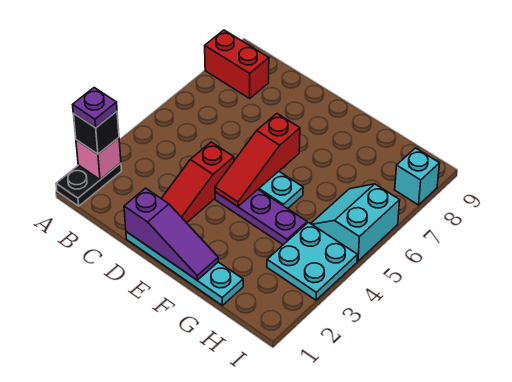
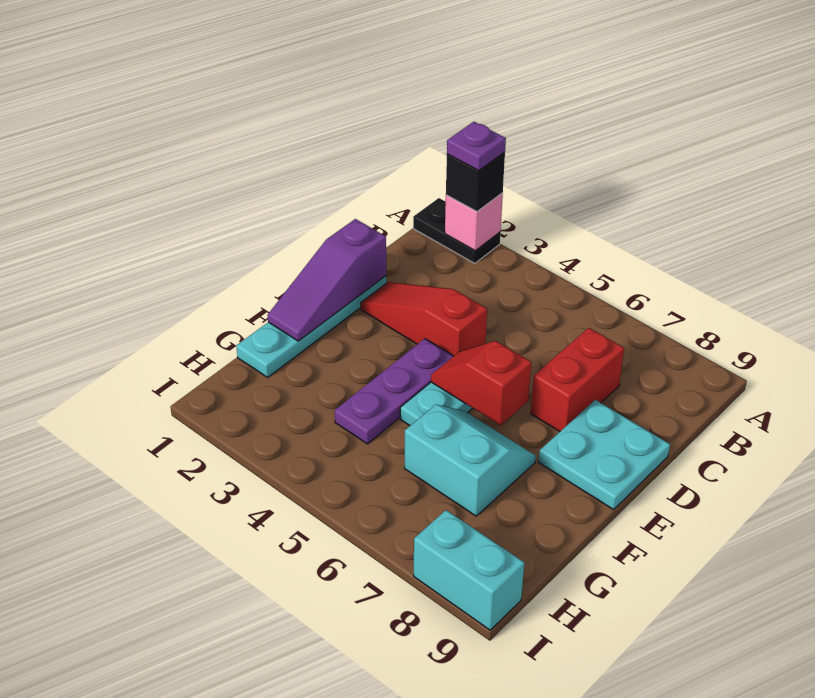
red 1x2 brick [205,30,269,98] -> red 1x2 brick moved to [531,328,624,432]
red 1x3 slope [215,114,300,206] -> red 1x2 slope [431,341,532,425]
cyan 2x2 plate [267,222,357,300] -> cyan 2x2 plate moved to [539,400,670,510]
cyan 2x2 slope [311,184,400,261] -> cyan 2x2 slope moved to [405,405,536,516]
cyan 1x1 brick [395,148,440,205] -> cyan 1x2 brick [414,510,524,630]

